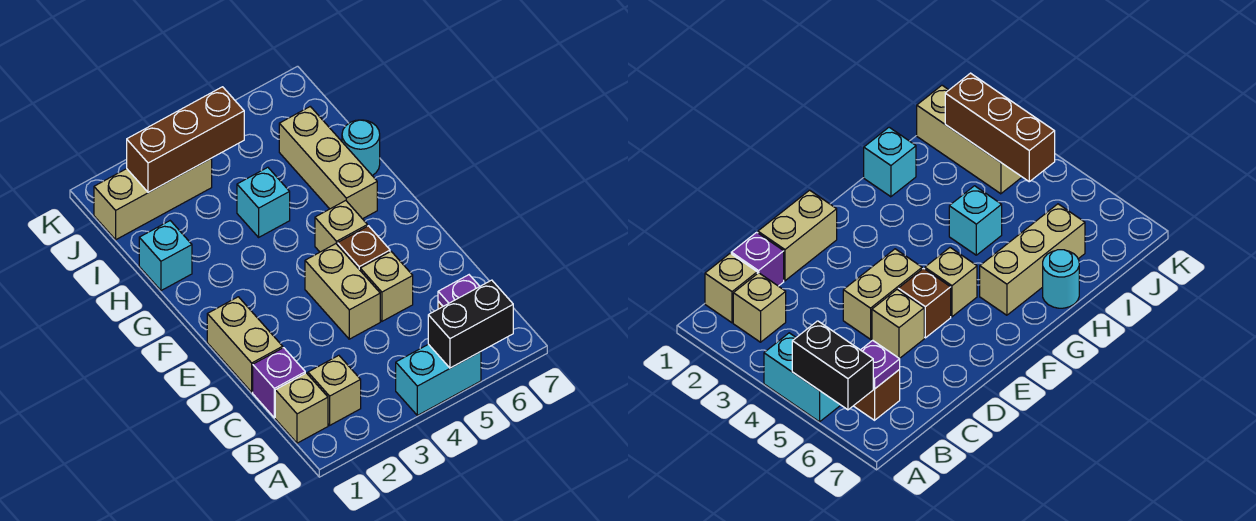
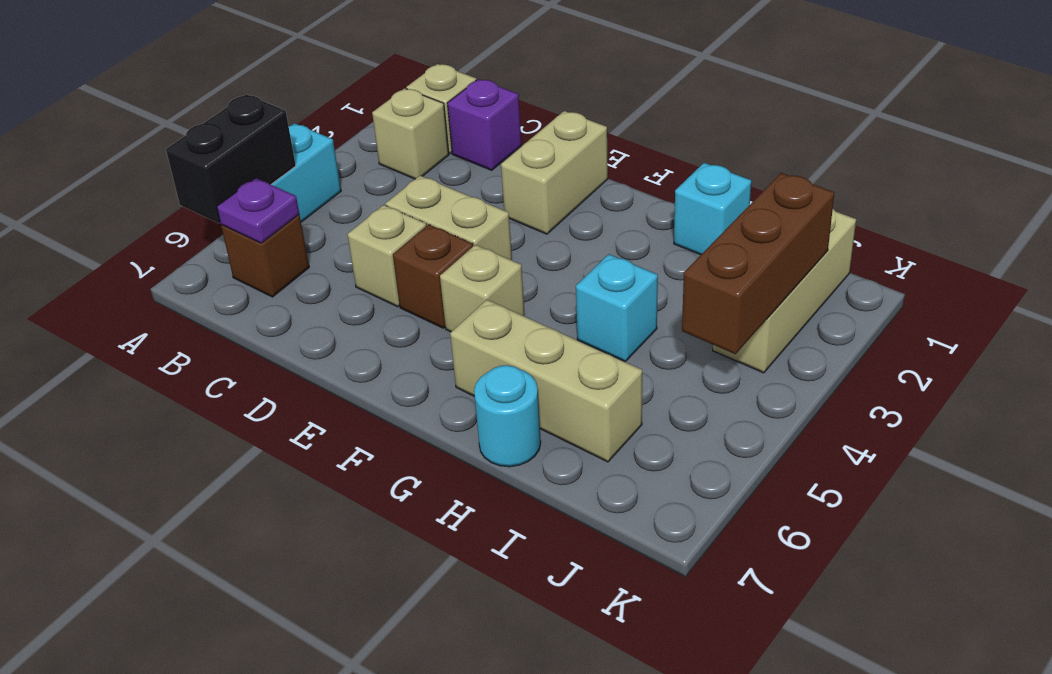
tan 1x2 brick [207,297,283,392] -> tan 1x2 brick turned to [501,111,608,234]

